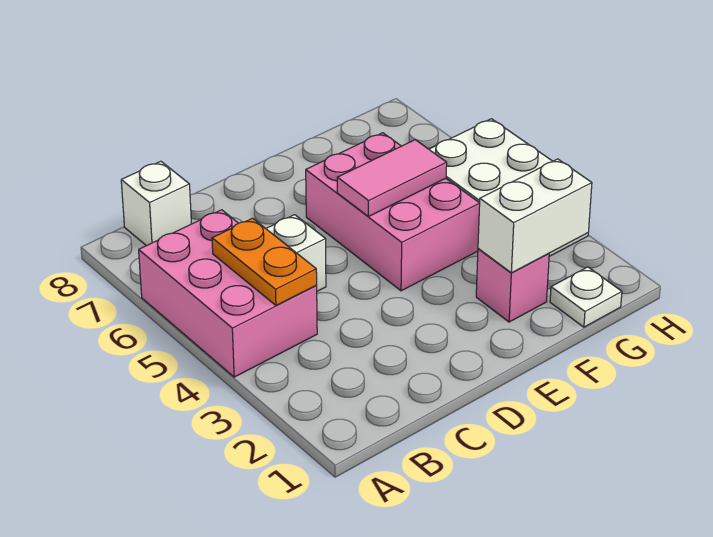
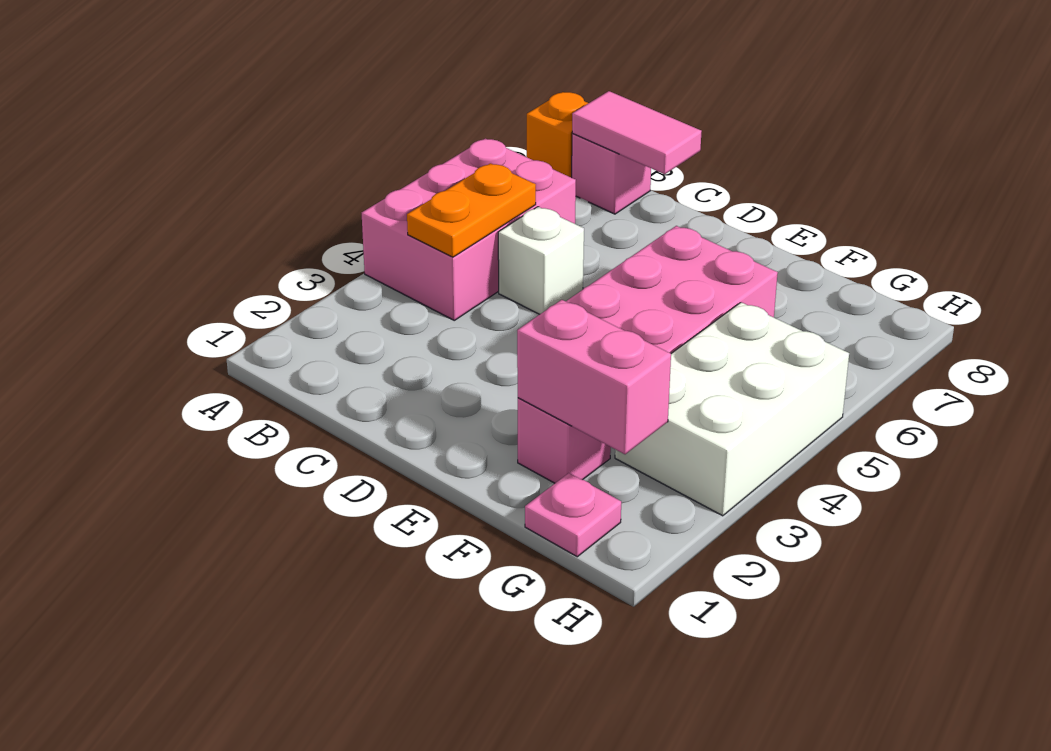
none -> orange 1x1 brick [527,92,588,178]
white 1x1 brick [121,161,191,246] -> pink 1x1 brick [572,134,651,214]
pink 1x2 tile [337,140,447,217] -> pink 1x2 tile moved to [572,91,702,174]
white 1x2 brick [478,159,592,273] -> pink 1x2 brick [517,300,671,454]
white 1x1 plate [550,267,622,327] -> pink 1x1 plate [525,473,621,557]

